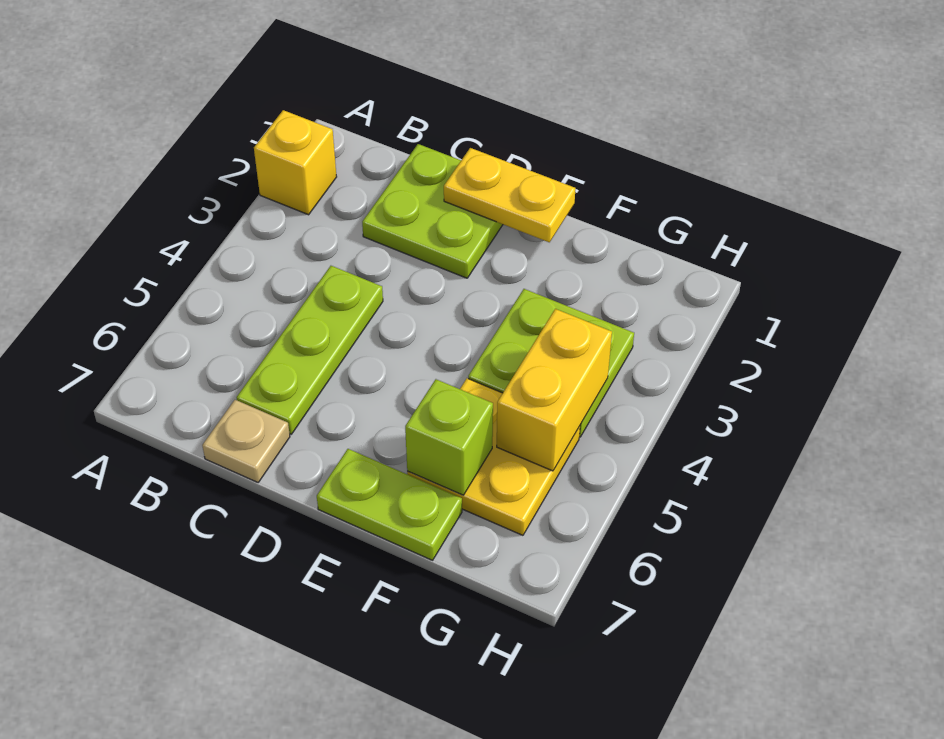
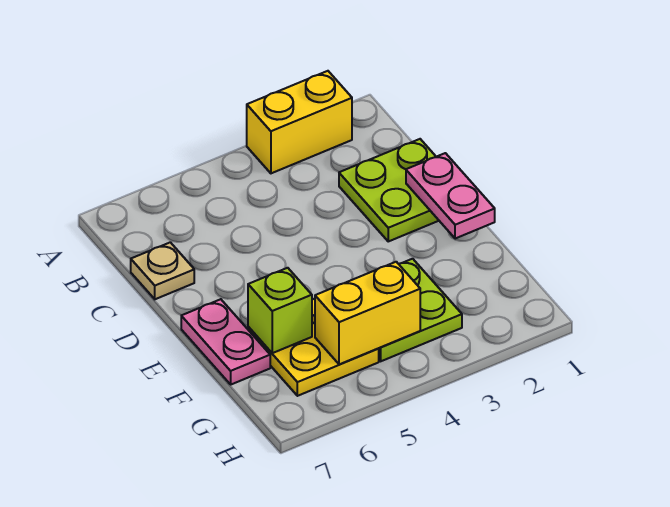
yellow 1x1 brick [254,110,337,215] -> yellow 1x2 brick [247,71,352,173]
lime 1x3 plate [237,266,383,434] -> none
yellow 1x2 plate [444,148,576,242] -> pink 1x2 plate [406,153,495,239]
lime 1x2 plate [317,449,462,560] -> pink 1x2 plate [181,299,270,384]

